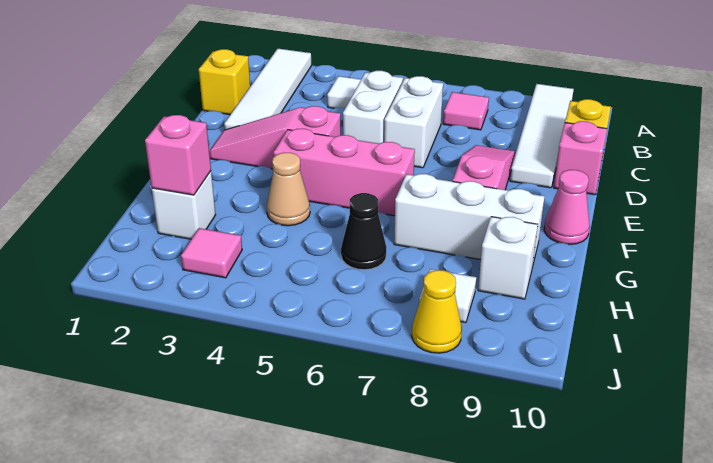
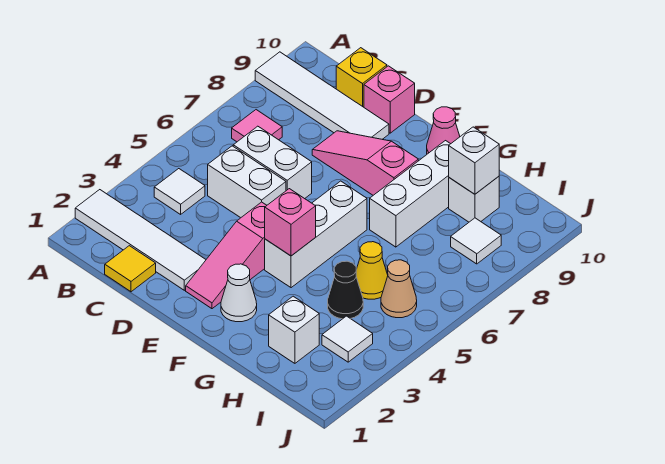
yellow 1x1 brick [199,49,250,115] -> yellow 1x1 tile [105,246,156,292]
none -> white 1x1 cone [221,264,257,322]
pink 1x3 brick [274,129,415,216] -> white 1x3 brick [265,181,367,288]
tan 1x1 cone [267,153,310,226] -> tan 1x1 cone moved to [381,260,417,318]
pink 1x1 brick [145,115,211,195] -> pink 1x1 brick moved to [265,189,316,256]
black 1x1 cone [341,193,386,270] -> black 1x1 cone moved to [328,261,363,319]
none -> white 1x1 brick [449,127,499,194]
pink 1x1 tile [181,228,242,278] -> white 1x1 tile [322,316,373,362]
yellow 1x1 cone [412,270,462,353] -> yellow 1x1 cone moved to [356,242,388,299]

